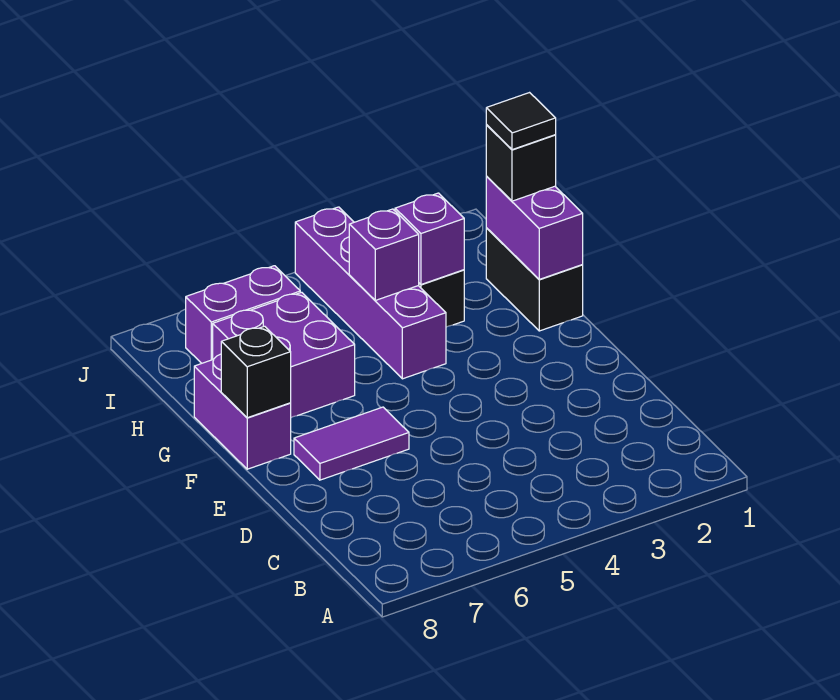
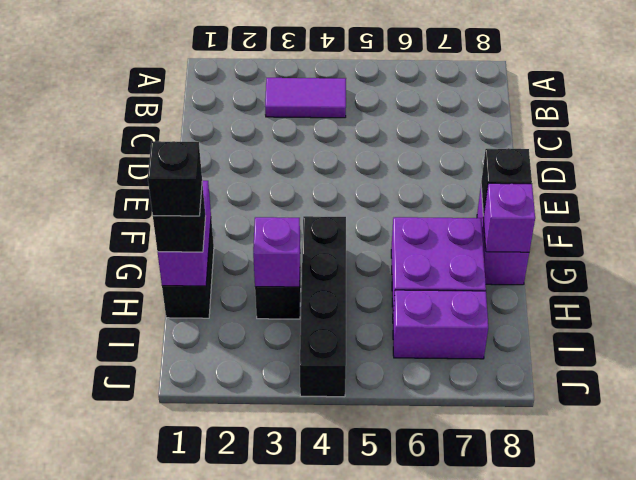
purple 1x2 tile [294,407,409,480] -> purple 1x2 tile moved to [265,78,346,118]
purple 1x4 brick [295,207,446,379] -> black 1x4 brick [300,216,346,397]
black 1x1 tile [486,93,556,150] -> black 1x1 brick [148,141,202,216]
purple 1x1 brick [349,209,419,300] -> purple 1x1 brick moved to [483,183,535,252]

